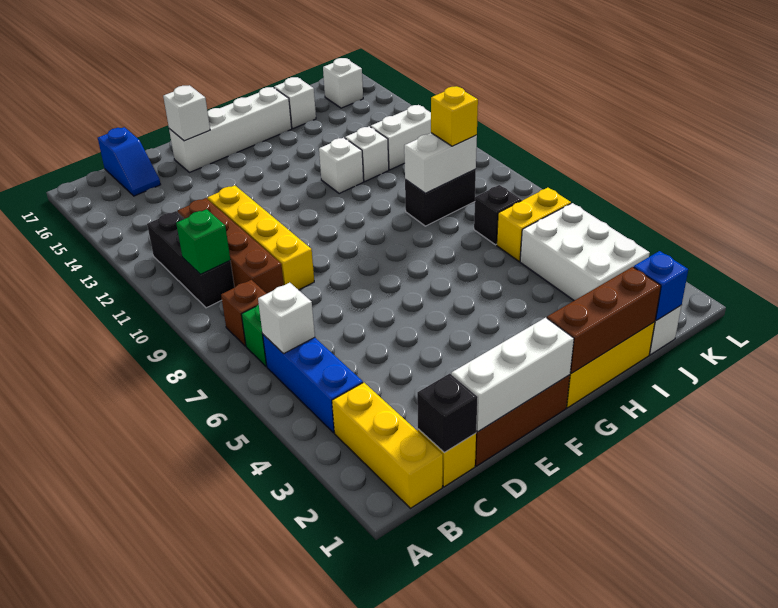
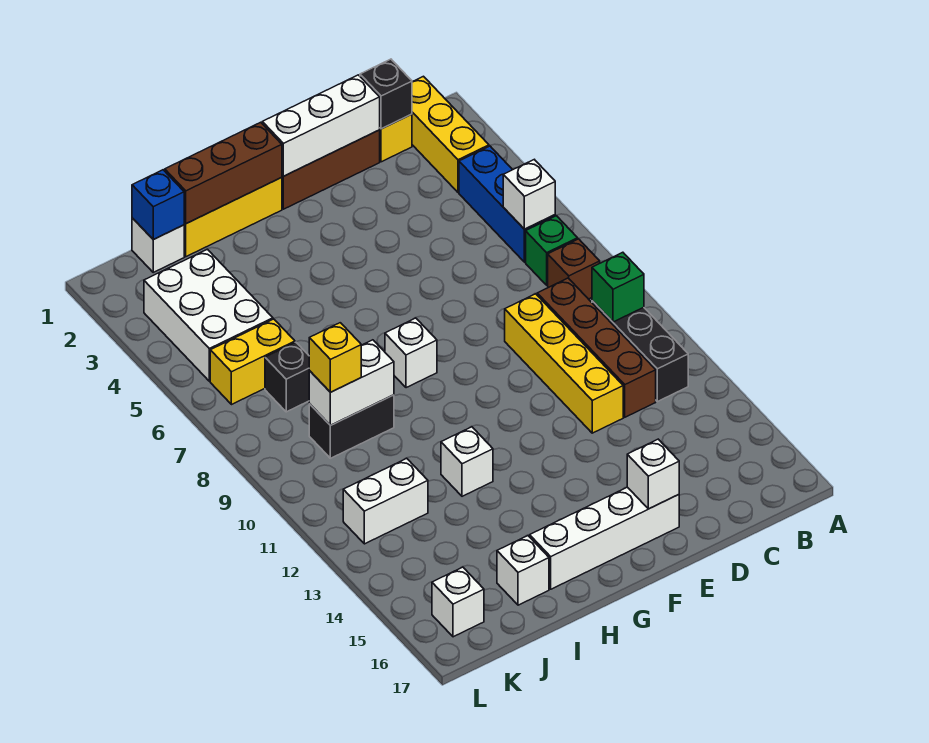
blue 1x2 slope [98,127,161,196] -> none
white 1x1 brick [345,126,389,181] -> white 1x1 brick moved to [385,318,437,388]

